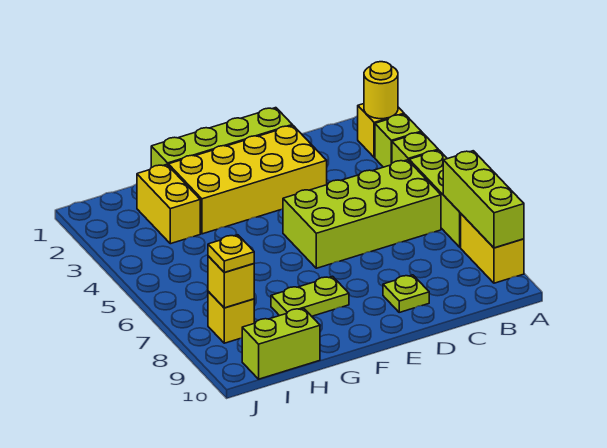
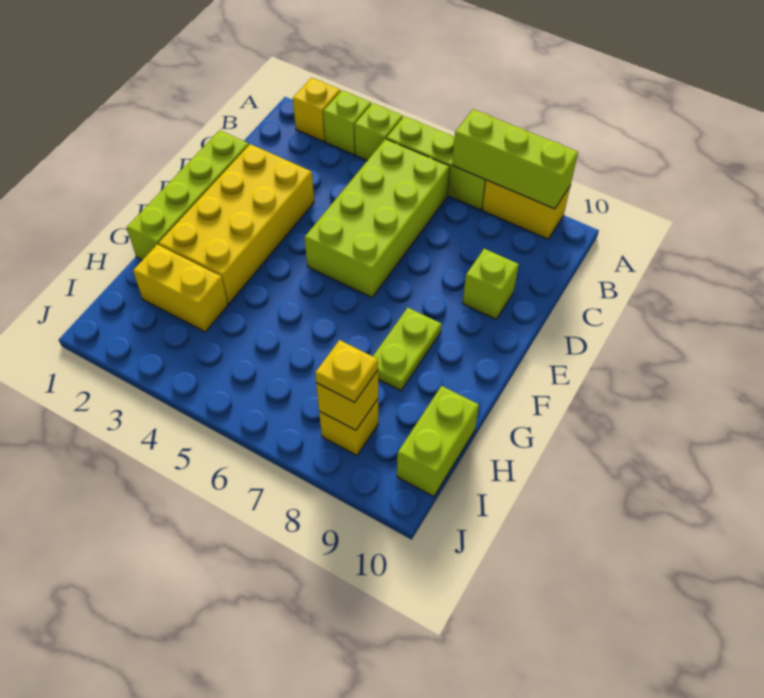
yellow 1x1 round brick [364,62,398,119] -> none
lime 1x1 plate [383,275,429,312] -> lime 1x1 brick [463,249,519,319]

